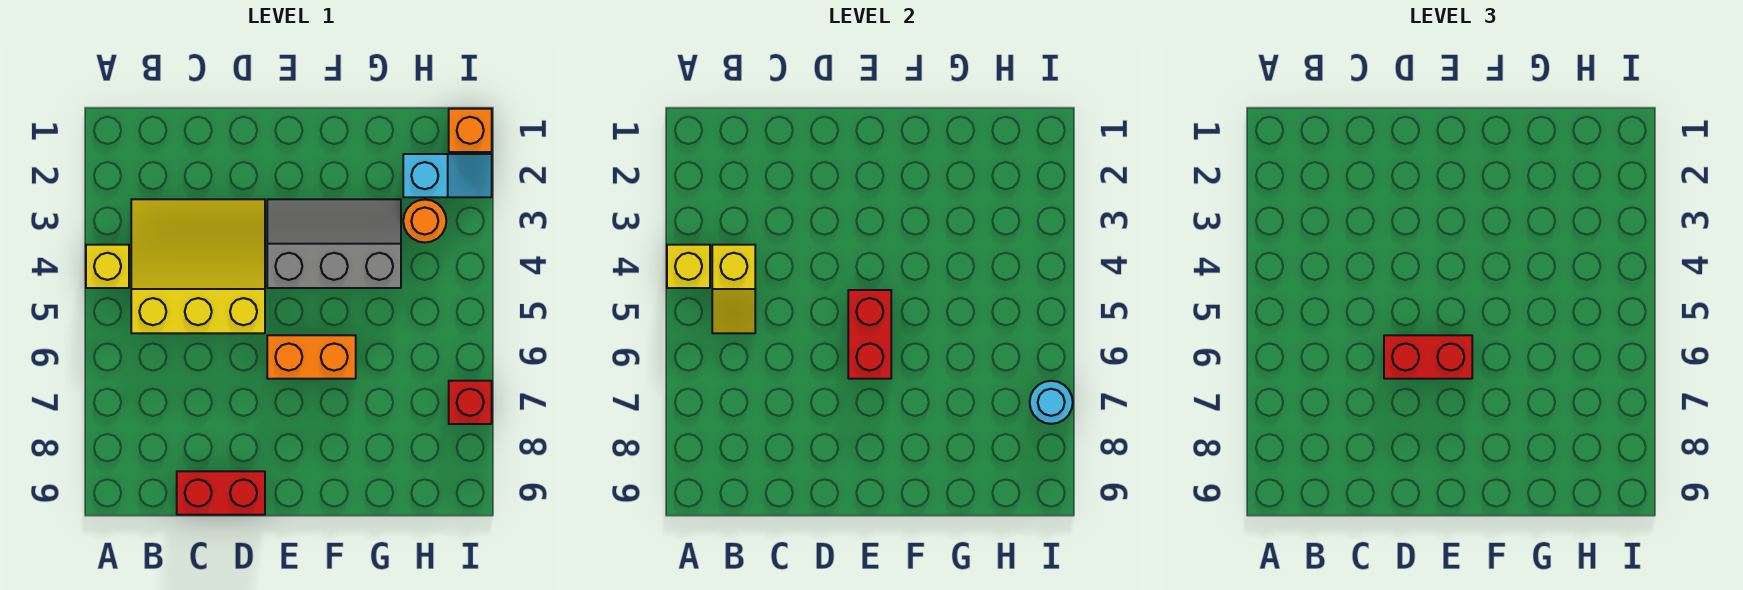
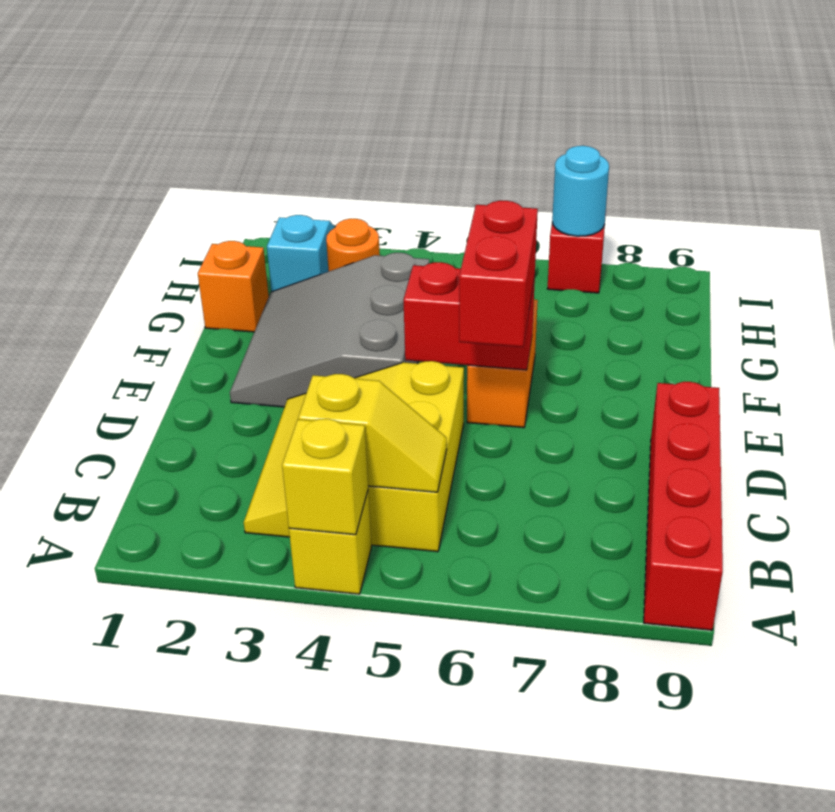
red 1x2 brick [177,471,265,515] -> red 1x4 brick [644,382,723,630]
grey 2x3 slope [267,199,401,288] -> grey 3x3 slope [230,253,429,407]
orange 1x1 brick [449,109,492,152] -> orange 1x1 brick moved to [198,241,269,332]

